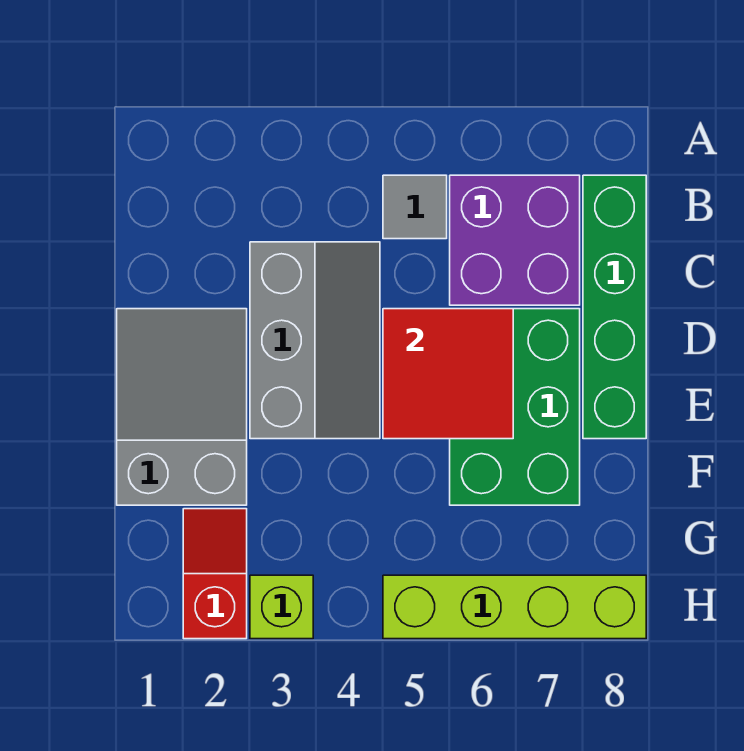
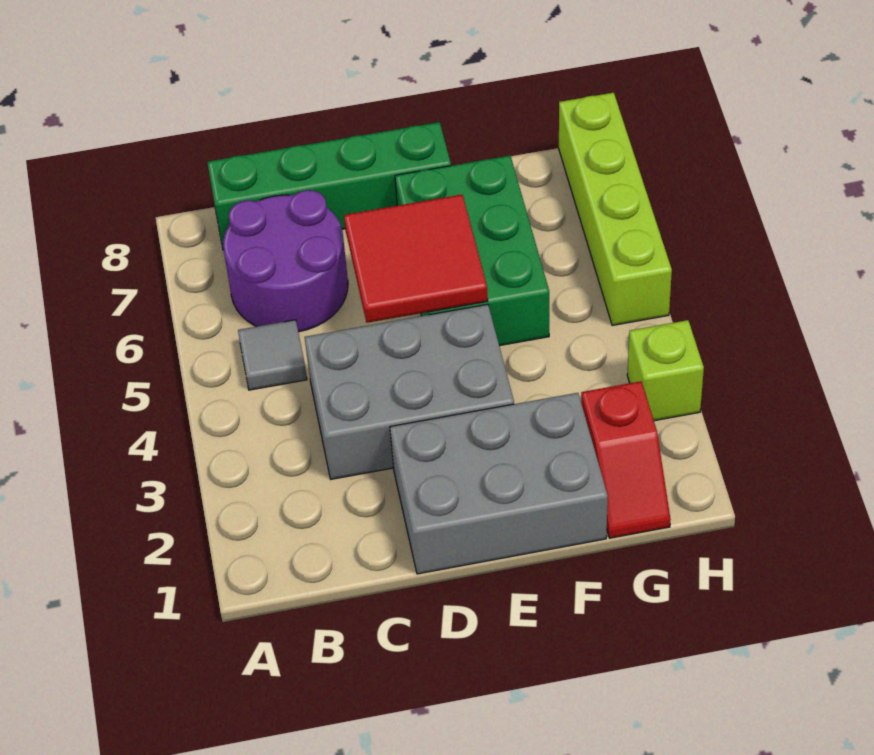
purple 2x2 brick [450,175,580,305] -> purple 2x2 round brick [223,190,348,332]
grey 2x3 slope [250,242,380,439] -> grey 2x3 brick [305,304,514,479]
grey 2x3 slope [117,309,247,505] -> grey 2x3 brick [390,393,608,574]
green 2x3 brick [450,309,580,505] -> green 2x3 brick turned to [395,156,549,346]
red 1x2 slope [183,509,247,639] -> red 1x2 slope turned to [581,381,671,538]

